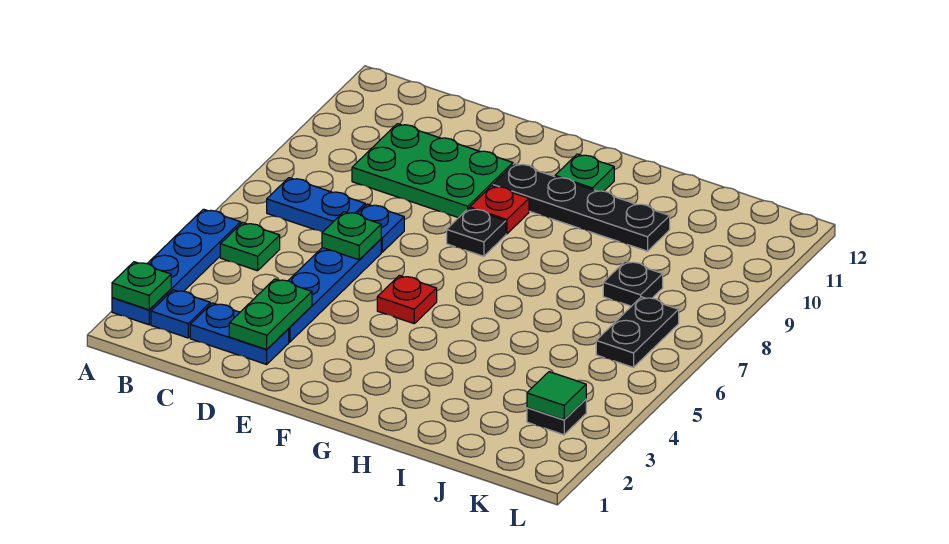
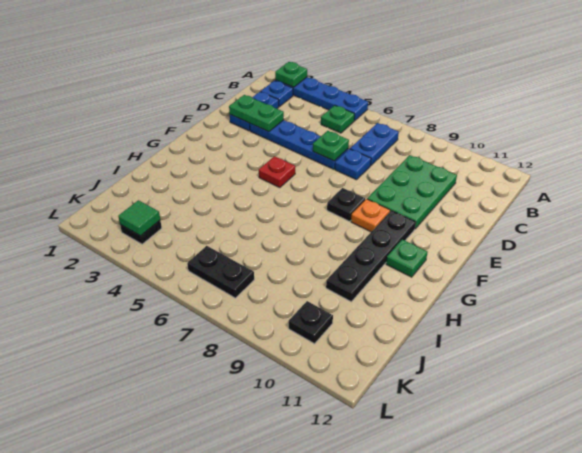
red 1x1 plate [470,186,529,234] -> orange 1x1 plate [351,199,390,232]
black 1x1 plate [603,261,663,306] -> black 1x1 plate moved to [289,301,333,344]

